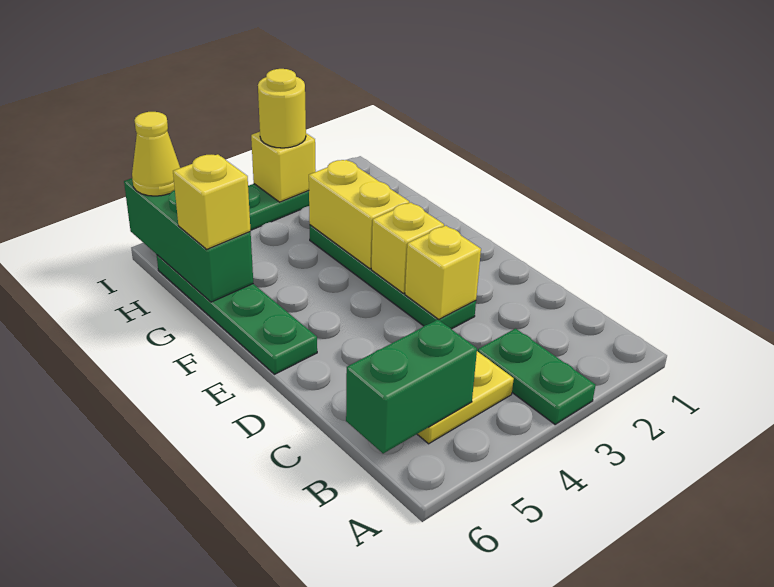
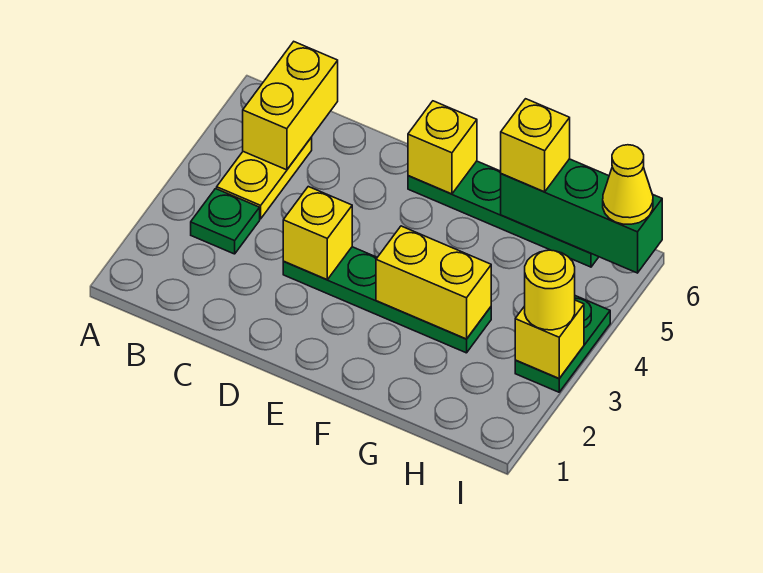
green 1x2 plate [478,329,596,425] -> green 1x1 plate [191,189,260,254]
green 1x2 brick [346,319,477,454] -> yellow 1x2 brick [243,42,338,170]
yellow 1x1 brick [371,203,444,293] -> yellow 1x1 brick moved to [408,101,477,194]

